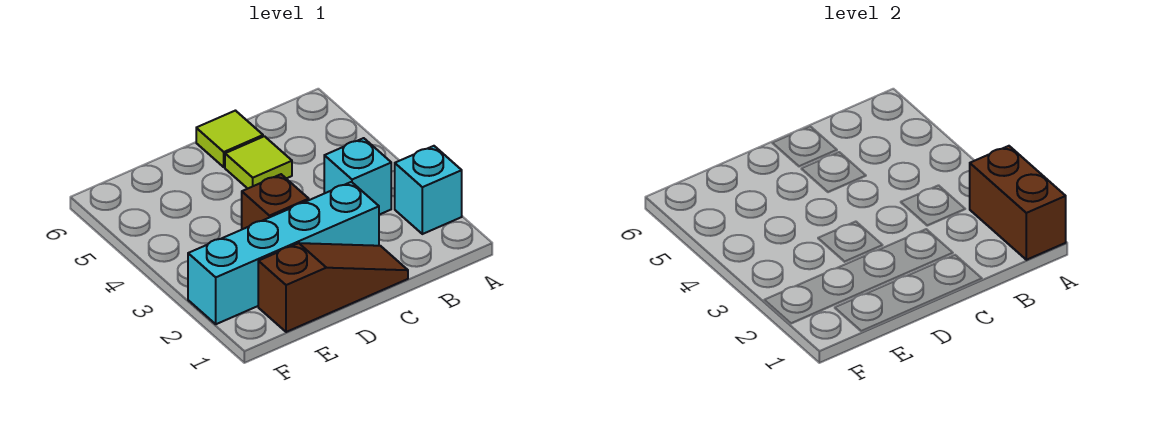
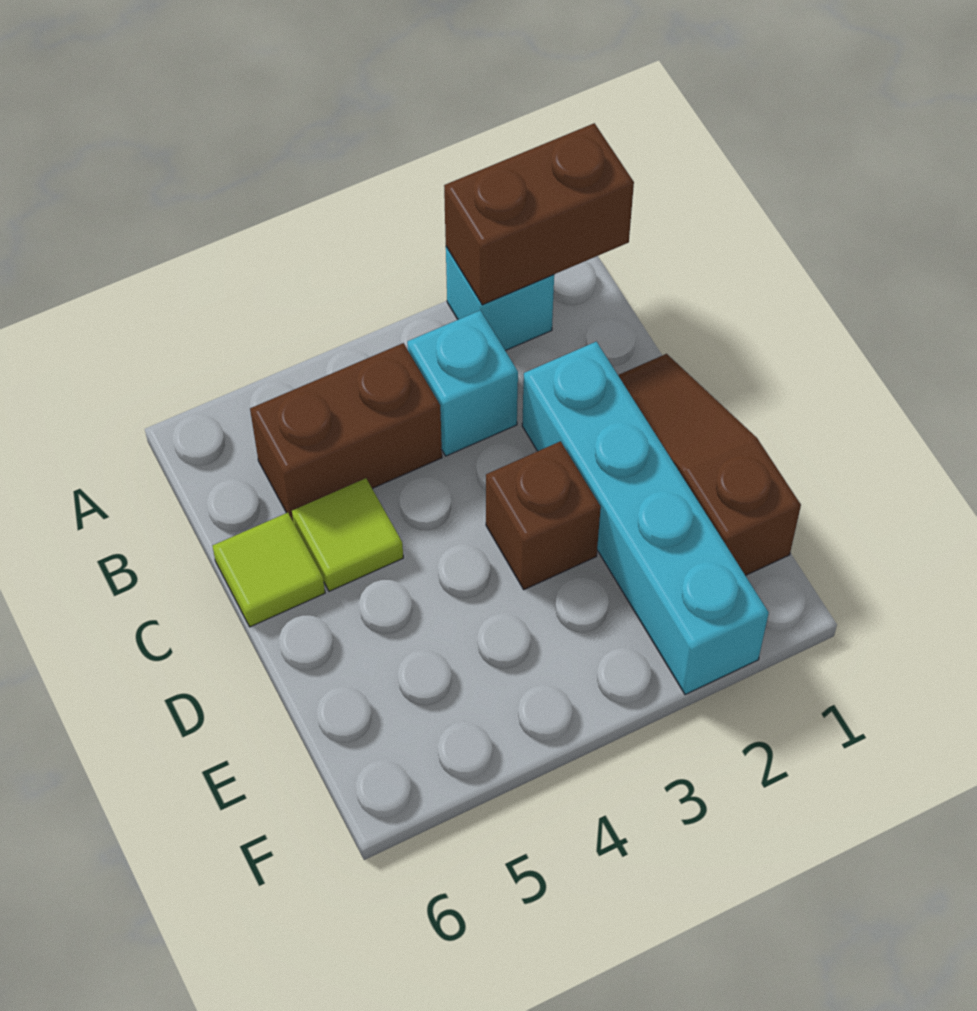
none -> brown 1x2 brick [250,343,442,521]

